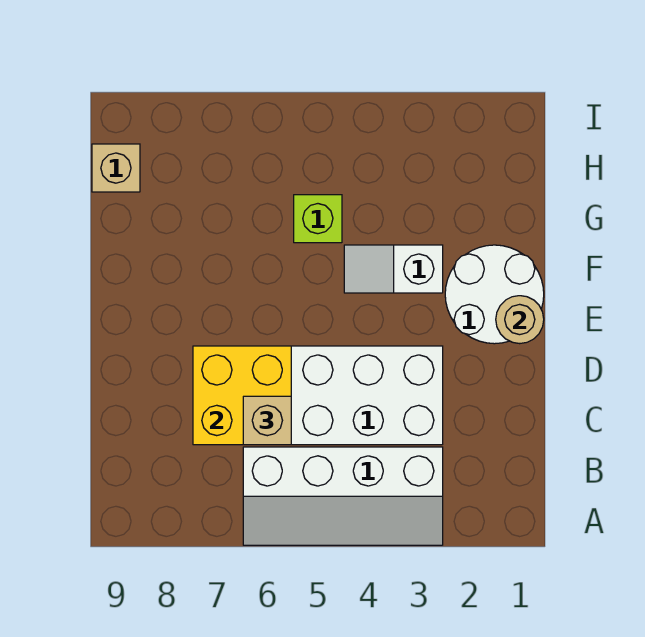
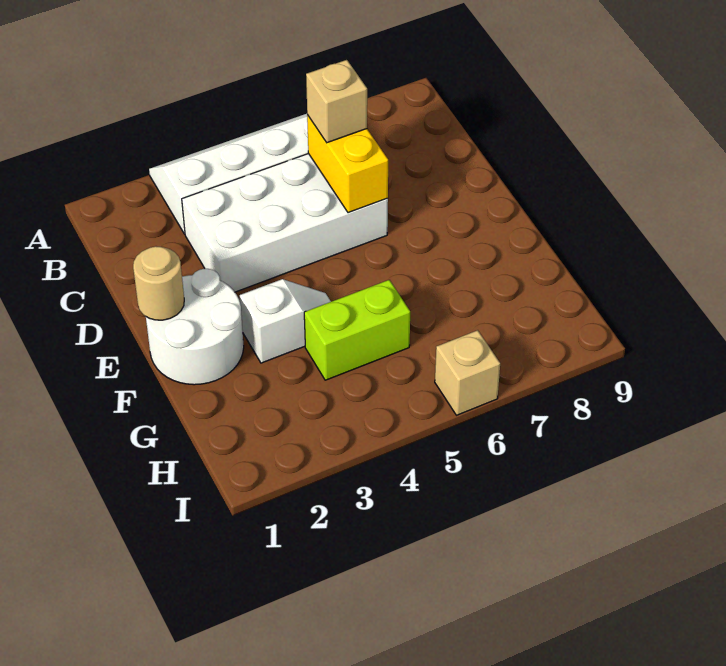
yellow 2x2 brick [193,346,291,445] -> yellow 1x2 brick [307,115,388,213]
lime 1x1 brick [294,195,342,243] -> lime 1x2 brick [304,280,410,380]
tan 1x1 brick [92,144,140,192] -> tan 1x1 brick moved to [435,330,500,415]

